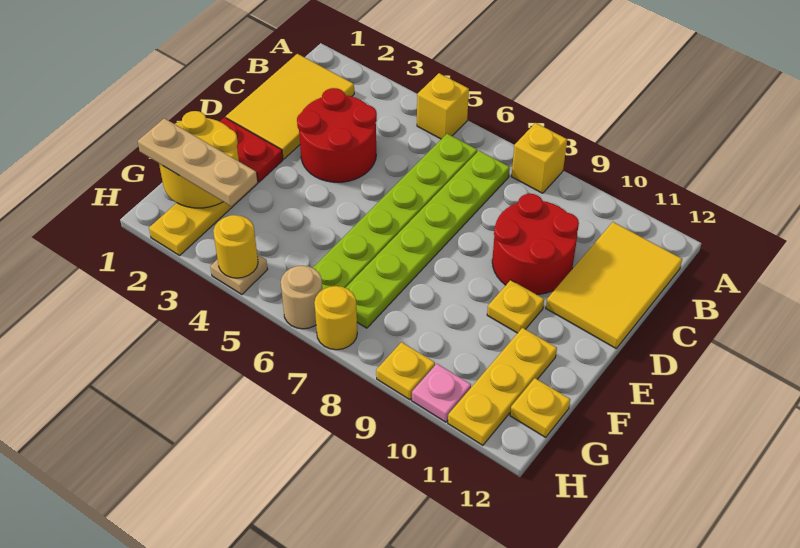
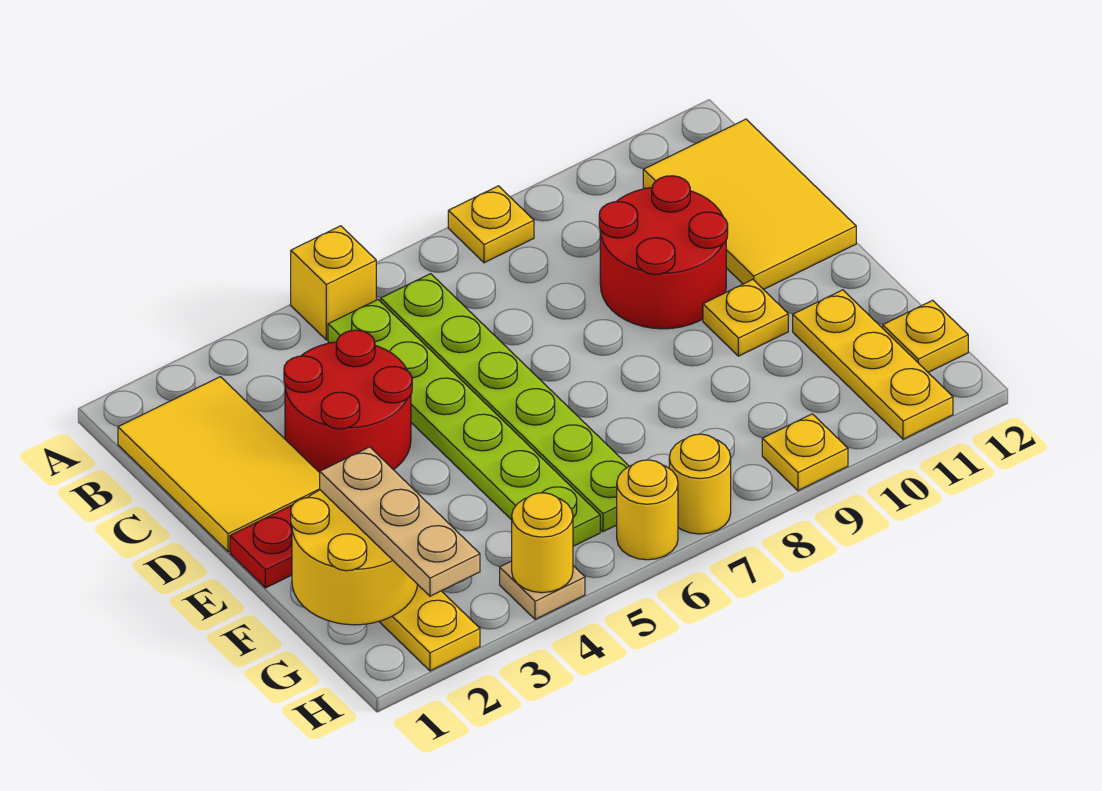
yellow 1x1 brick [511,123,567,193] -> yellow 1x1 plate [448,186,534,263]
lime 1x6 plate [346,151,510,328] -> lime 1x6 plate moved to [328,300,600,546]
tan 1x3 plate [138,118,258,206] -> tan 1x3 plate turned to [320,447,480,596]
tan 1x1 round brick [281,266,322,329] -> yellow 1x1 round brick [617,460,678,560]
pink 1x1 plate [412,364,471,422] -> none

